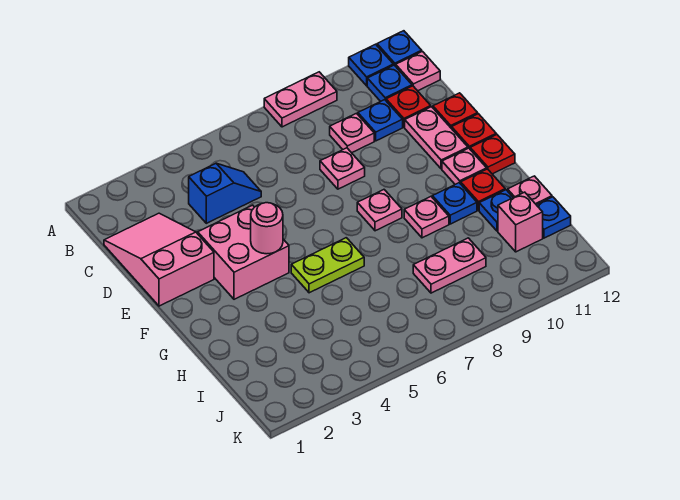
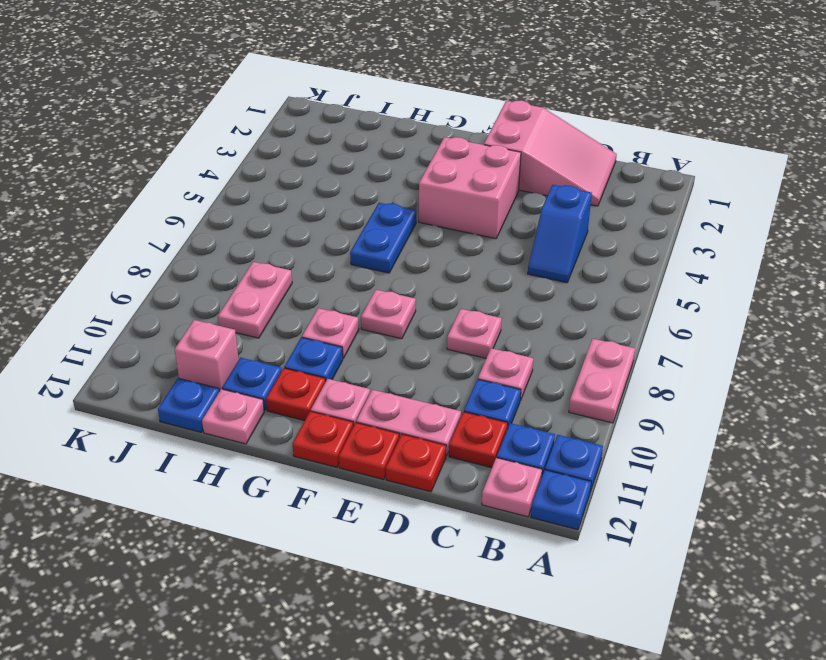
pink 1x1 round brick [251,203,283,254] -> none
lime 1x2 plate [291,238,364,293] -> blue 1x2 plate [350,203,416,273]

